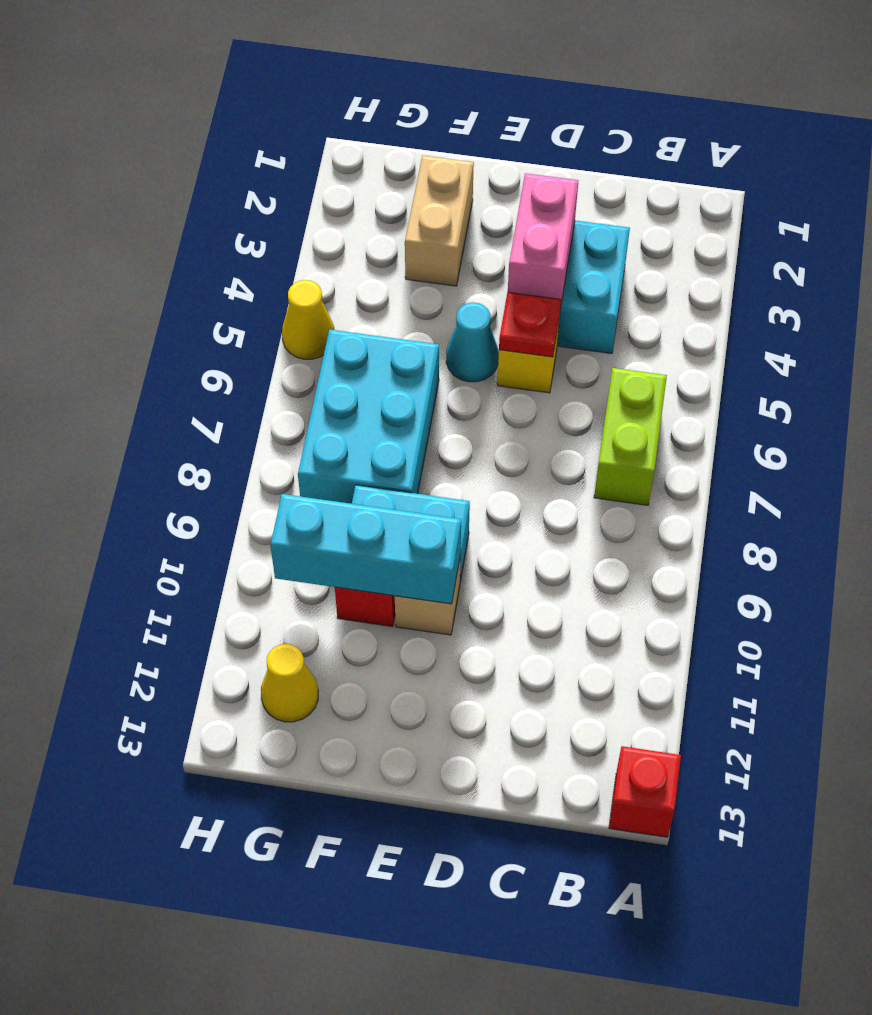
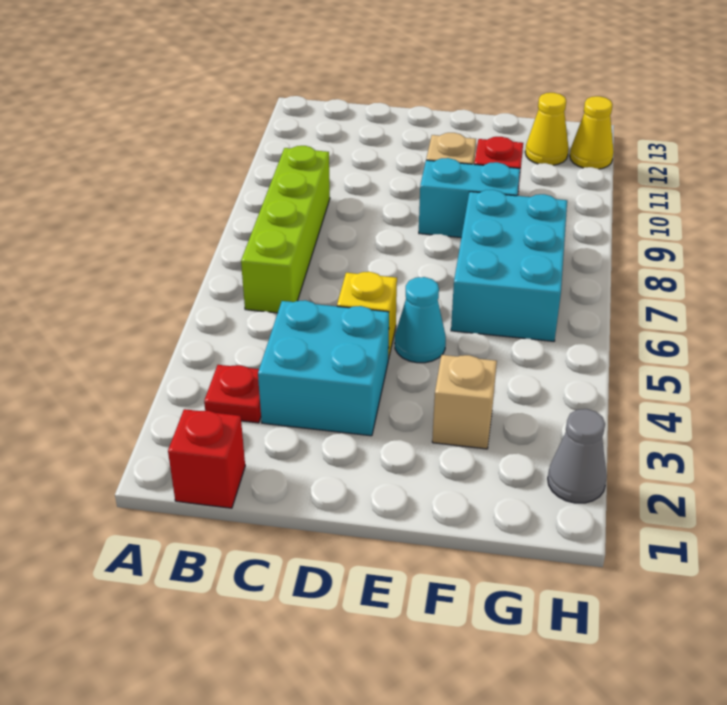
red 1x1 brick [609,746,681,837] -> red 1x1 brick moved to [168,409,245,508]
lime 1x2 brick [594,368,667,505] -> lime 1x4 brick [241,146,330,313]
pink 1x2 brick [508,173,579,304] -> none
red 1x1 plate [499,292,561,357] -> red 1x1 plate moved to [204,365,261,423]
cyan 1x3 brick [270,494,461,604] -> none
tan 1x2 brick [405,156,474,286] -> tan 1x1 brick [432,355,497,449]
none -> grey 1x1 cone [548,409,607,503]
yellow 1x1 cone [282,280,334,359] -> yellow 1x1 cone moved to [570,96,614,169]

